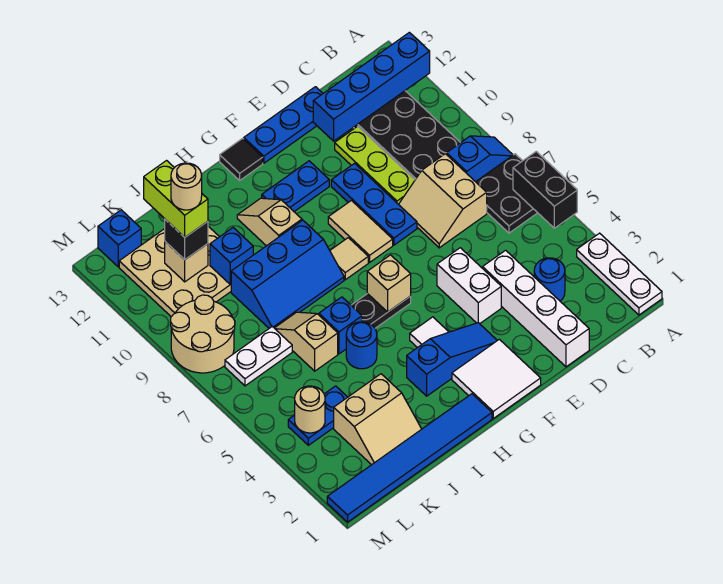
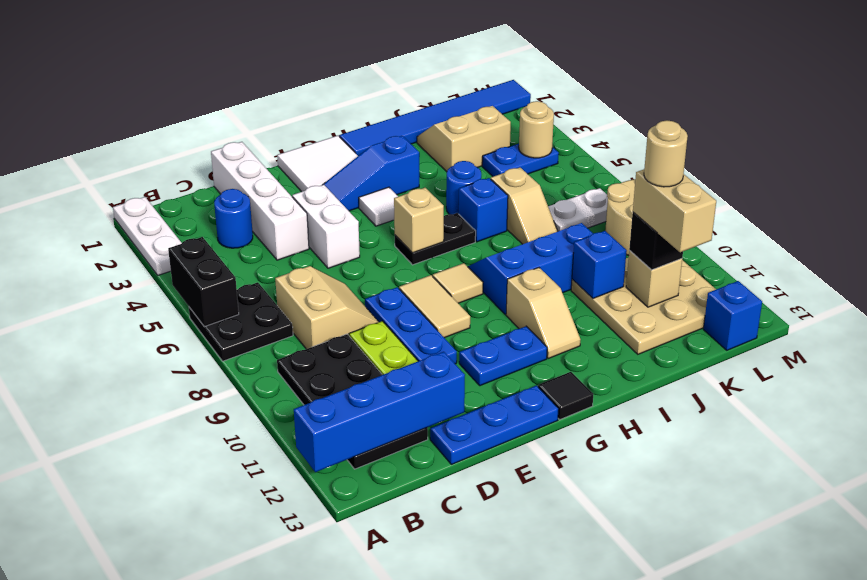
blue 1x2 slope [447,136,513,182] -> none
lime 1x2 brick [144,161,208,237] -> tan 1x2 brick [633,169,716,252]

